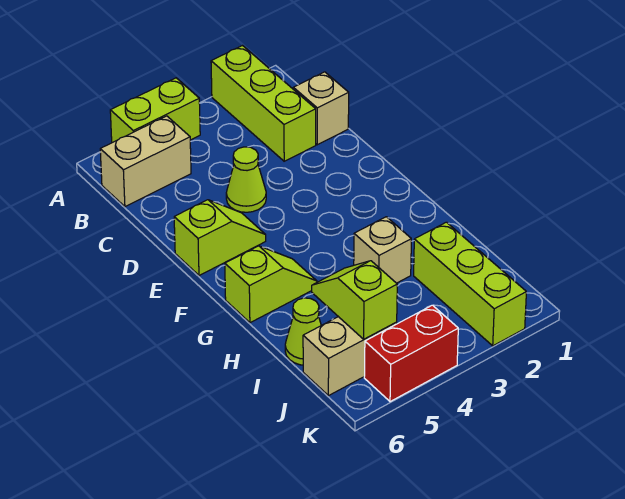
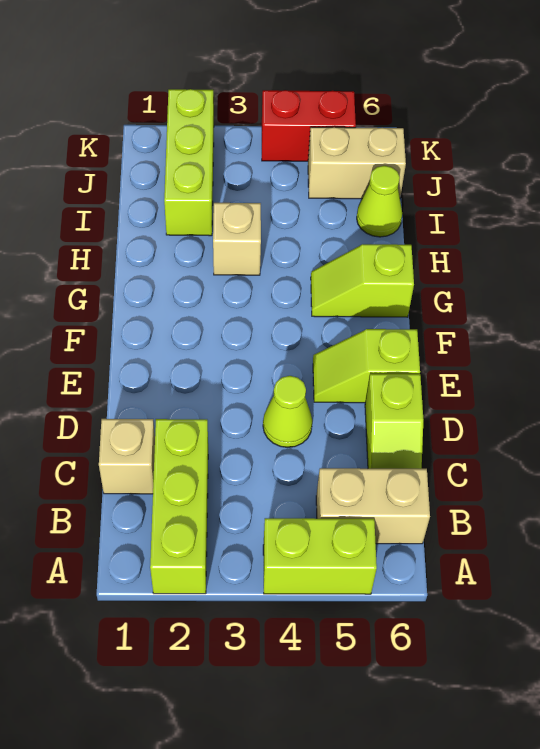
lime 1x2 slope [312,261,397,339] -> lime 1x2 slope moved to [365,374,423,469]

